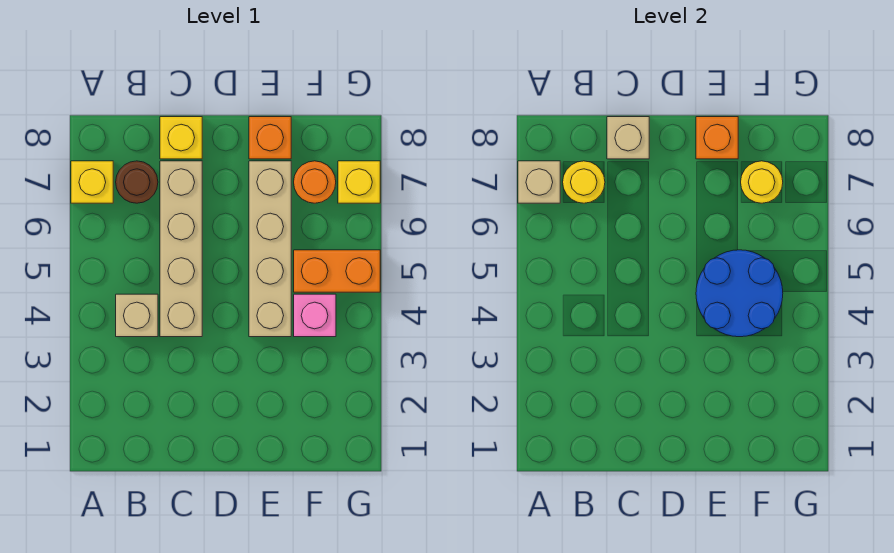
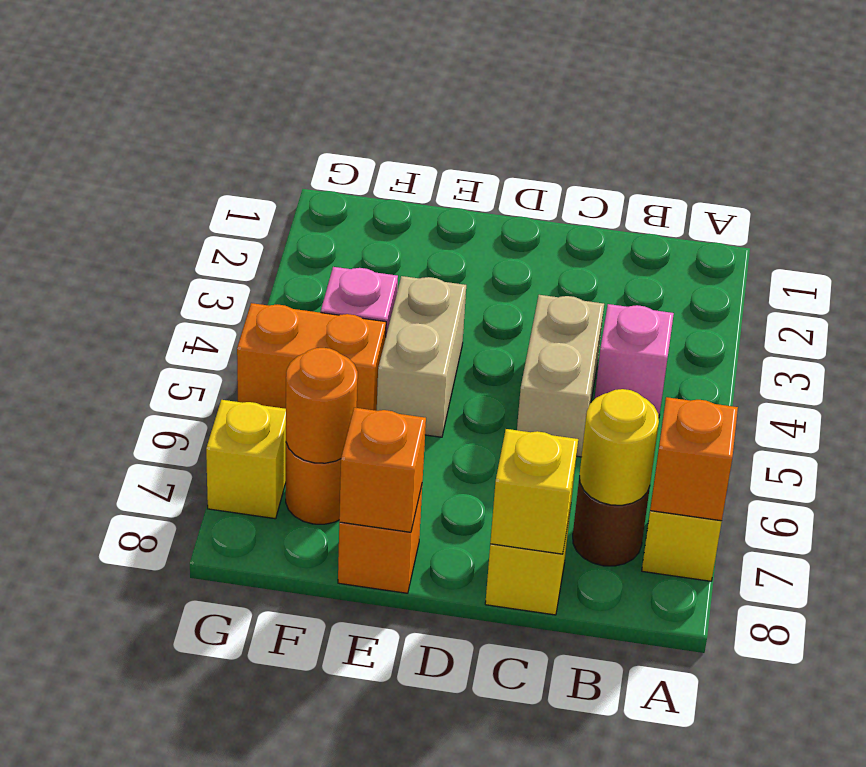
tan 1x1 brick [518,161,560,203] -> orange 1x1 brick [650,397,738,521]
tan 1x1 brick [116,294,158,337] -> pink 1x1 brick [595,304,674,416]
tan 1x4 brick [160,161,202,337] -> tan 1x2 brick [517,295,604,457]
tan 1x1 brick [607,117,649,159] -> yellow 1x1 brick [490,429,578,554]
tan 1x4 brick [249,161,291,337] -> tan 1x2 brick [377,276,466,437]
blue 2x2 round brick [696,250,783,337] -> none
yellow 1x1 round brick [741,161,783,203] -> orange 1x1 round brick [286,348,358,463]

